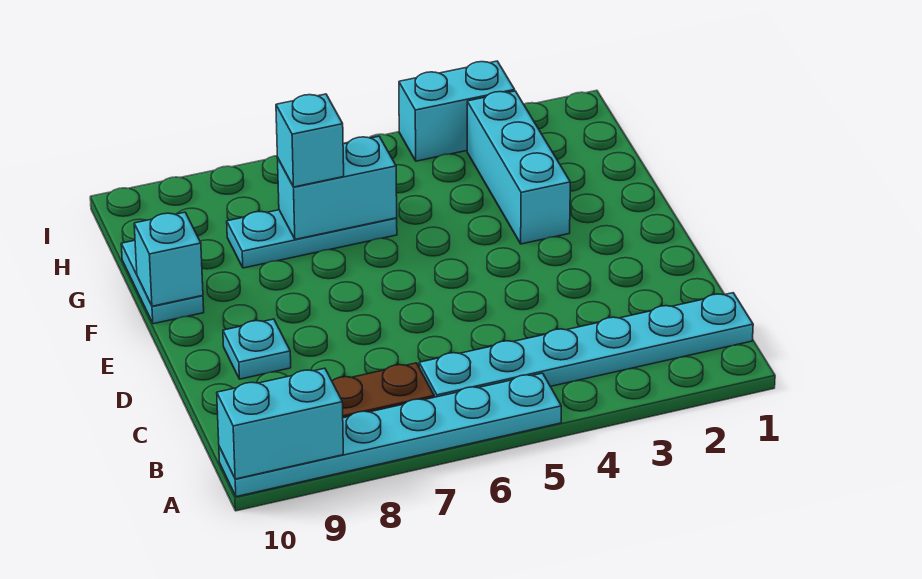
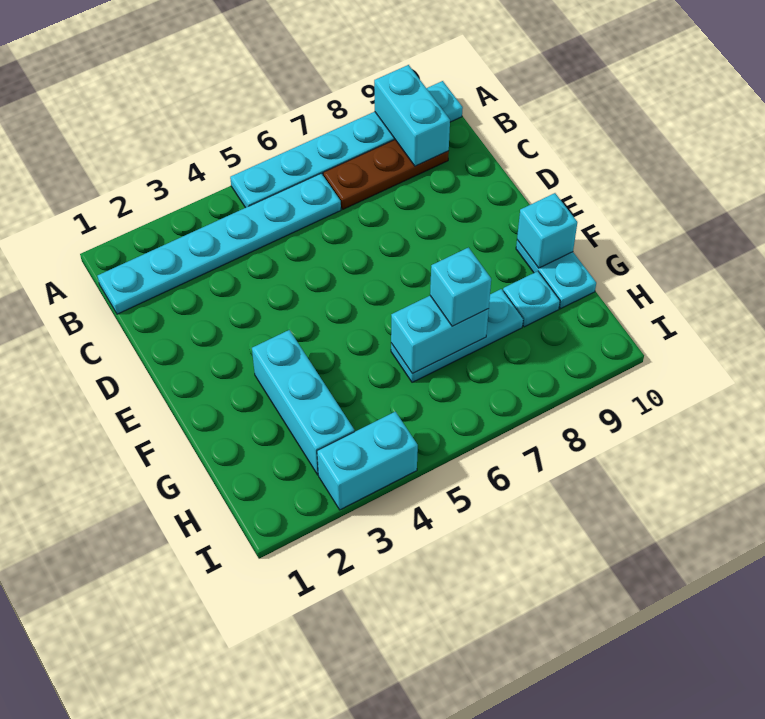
cyan 1x2 brick [217,368,343,479] -> cyan 1x2 brick turned to [374,65,450,166]
cyan 1x1 plate [223,319,291,379] -> cyan 1x1 plate moved to [503,271,560,327]

